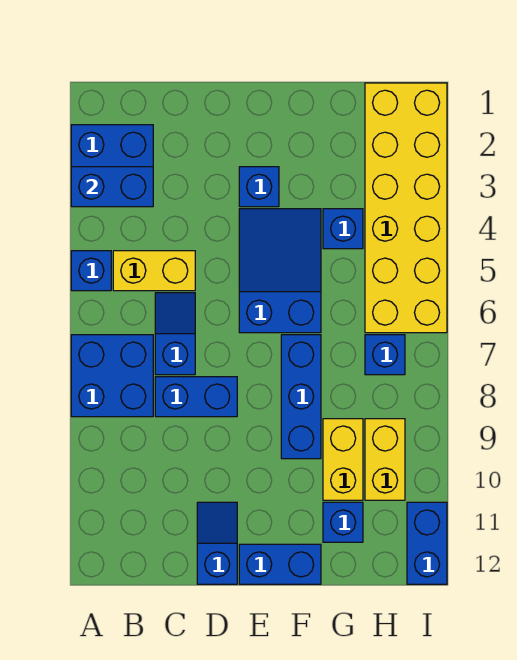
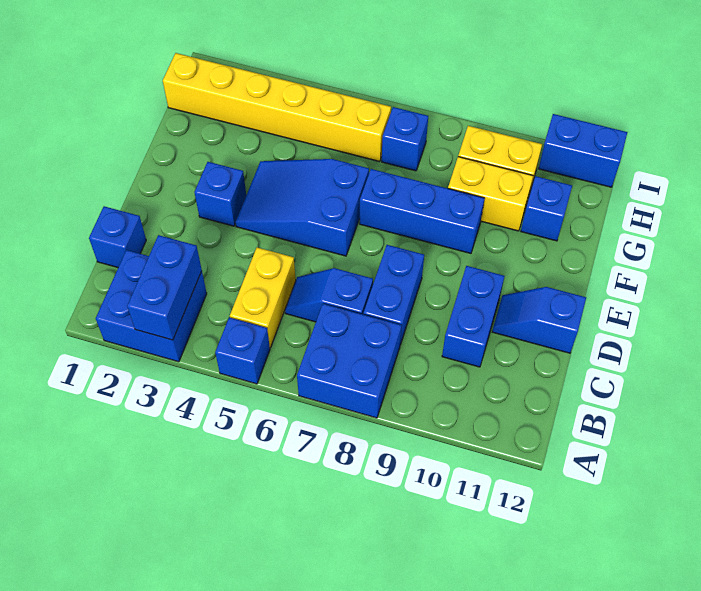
blue 1x2 brick [239,544,321,584] -> blue 1x2 brick moved to [442,266,504,367]
blue 1x1 brick [323,209,363,249] -> blue 1x1 brick moved to [89,206,146,267]
yellow 2x6 brick [365,83,447,333] -> yellow 1x6 brick [163,53,391,162]

